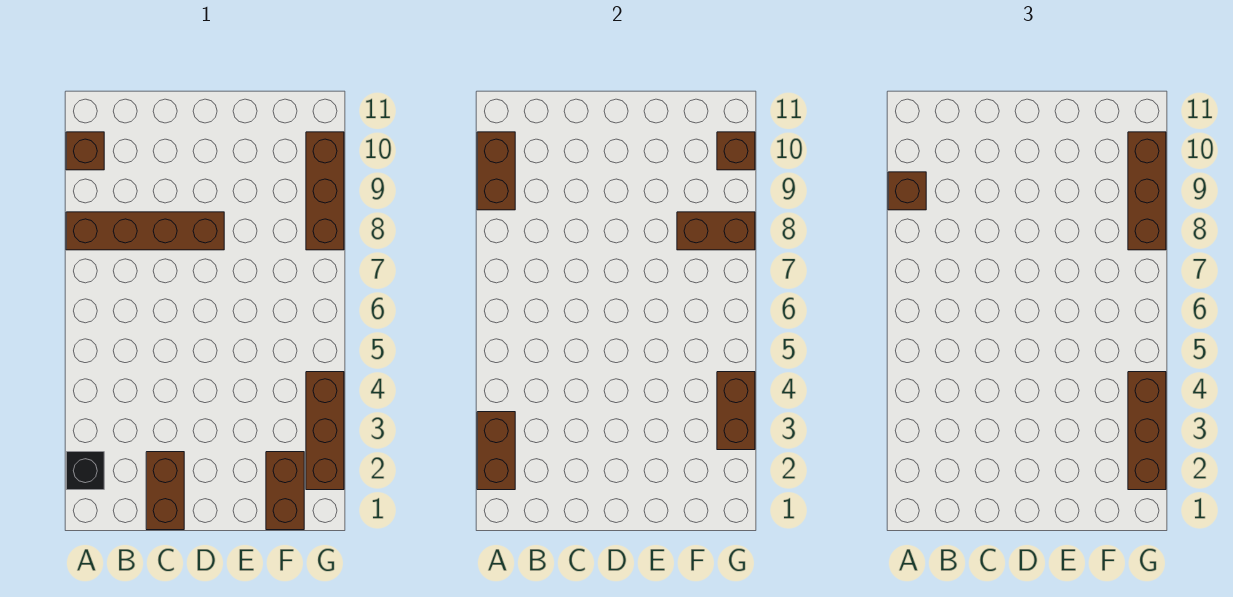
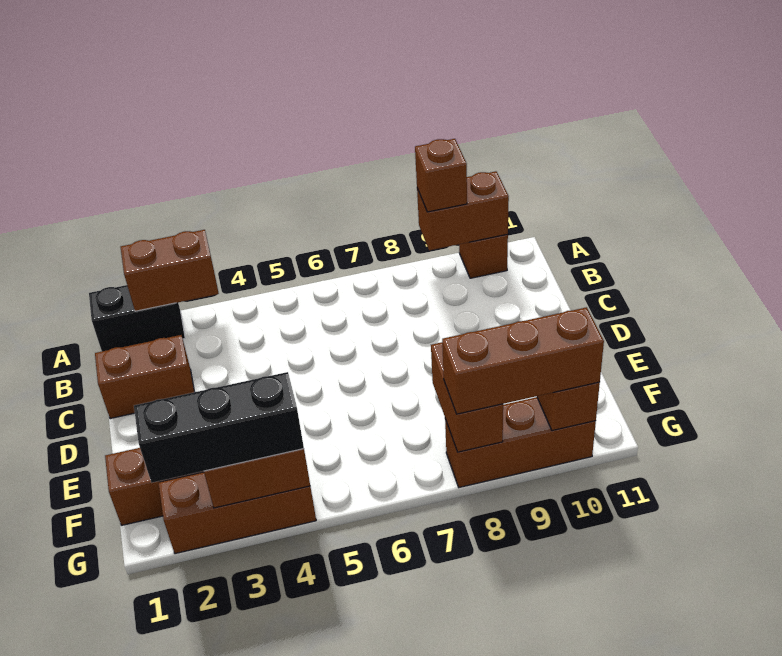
black 1x1 brick [66,452,104,490] -> black 1x2 brick [89,285,185,351]
brown 1x4 brick [66,212,224,250] -> none
brown 1x3 brick [1128,372,1166,490] -> black 1x3 brick [134,372,304,483]

